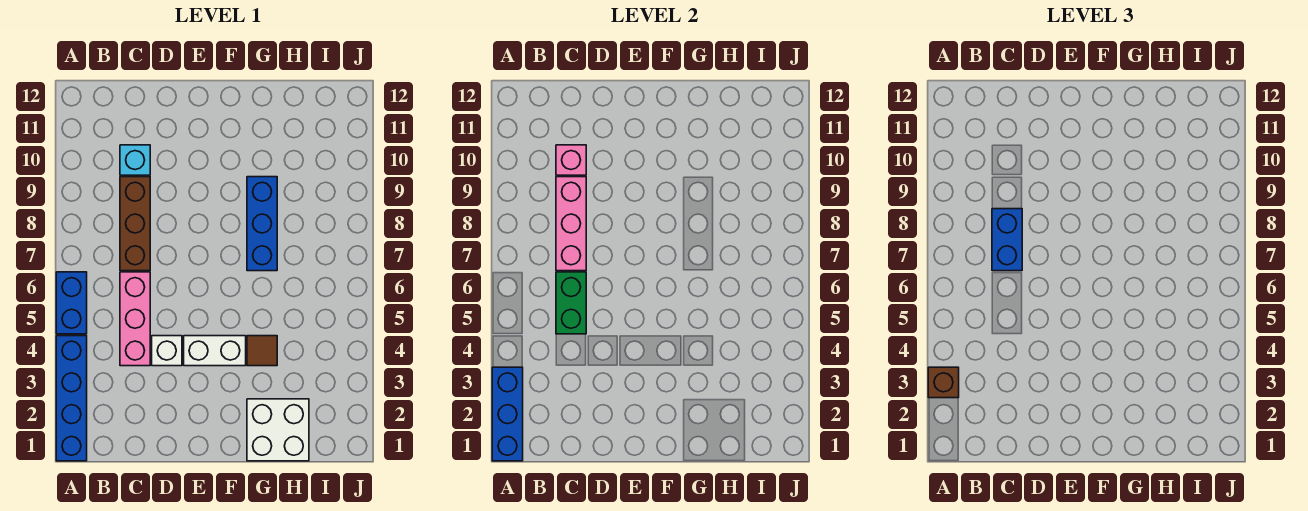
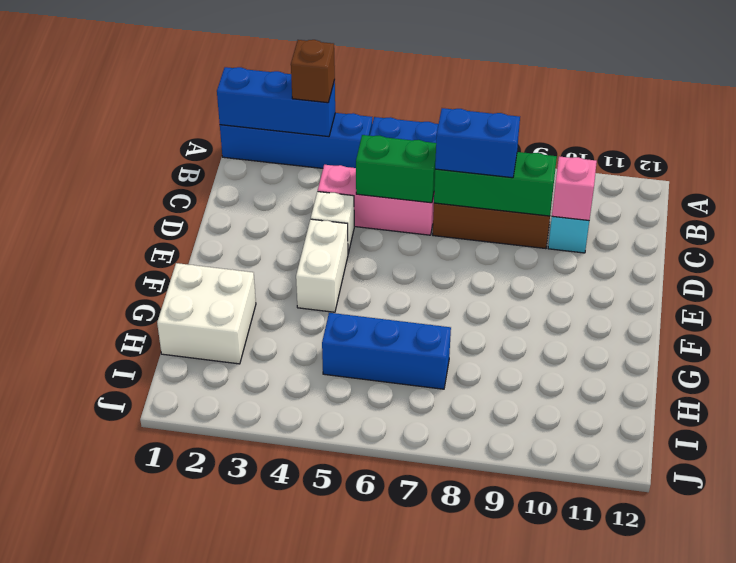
pink 1x3 brick [556,177,586,271] -> green 1x3 brick [434,152,557,216]
brown 1x1 tile [247,336,277,366] -> none
blue 1x3 brick [247,177,277,271] -> blue 1x3 brick moved to [322,313,451,389]

